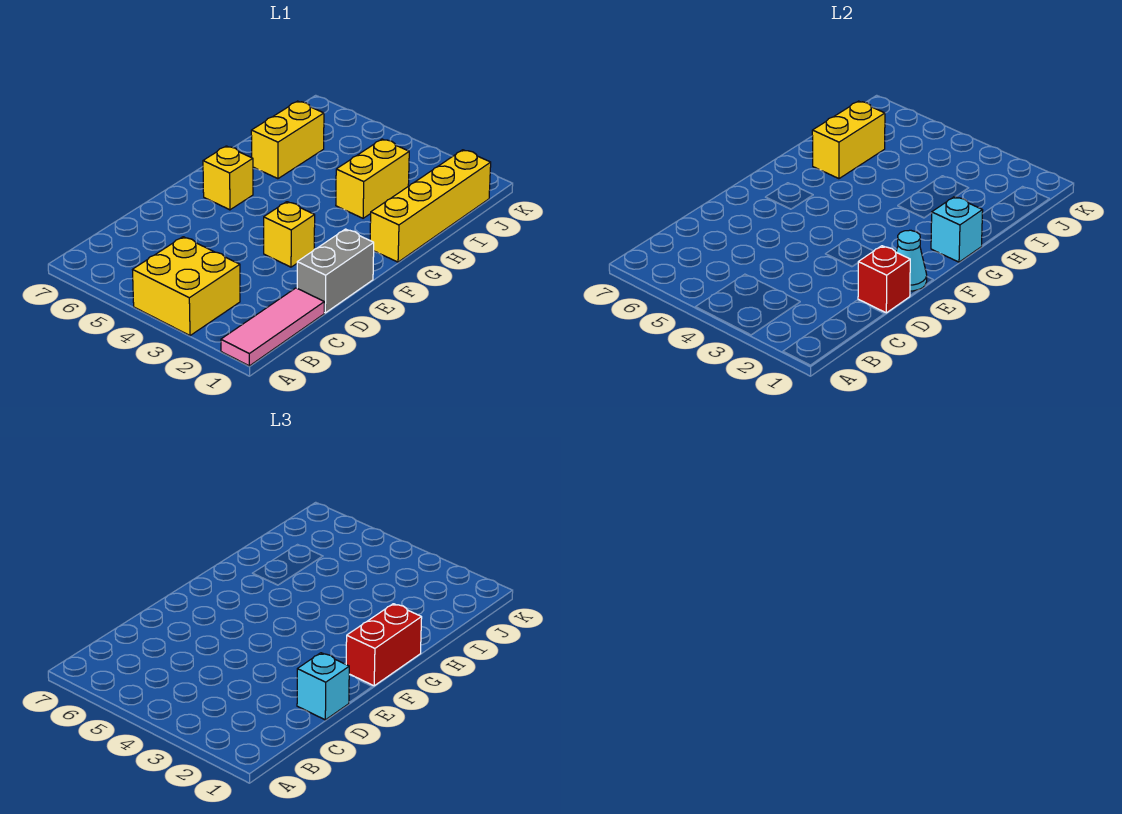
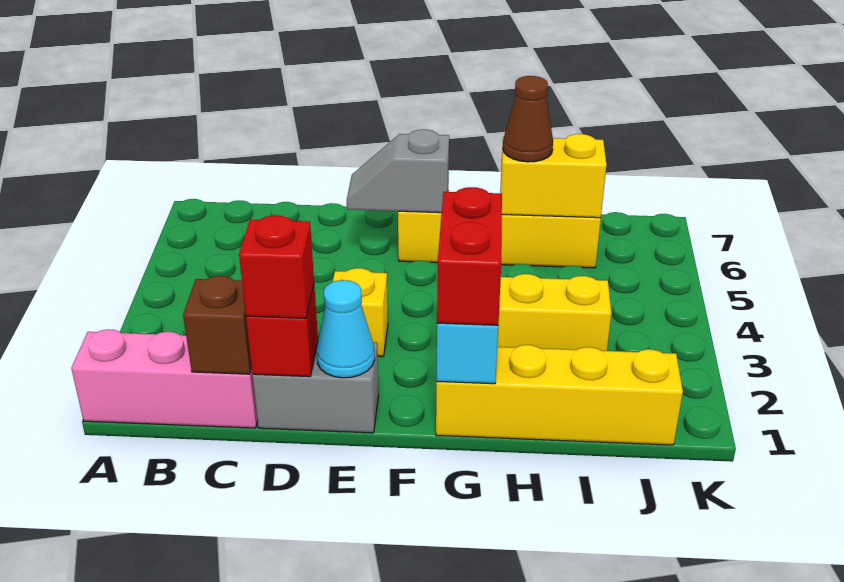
pink 1x3 tile [221,288,324,366] -> pink 1x3 brick [71,329,258,428]
yellow 2x2 brick [132,237,240,336] -> none
none -> brown 1x1 brick [183,276,252,374]
cyan 1x1 brick [297,653,349,720] -> red 1x1 brick [239,215,314,318]
none -> grey 1x2 slope [347,129,449,213]
red 1x2 brick [346,604,422,686] -> red 1x2 brick turned to [437,187,502,325]
none -> brown 1x1 cone [503,76,553,162]

